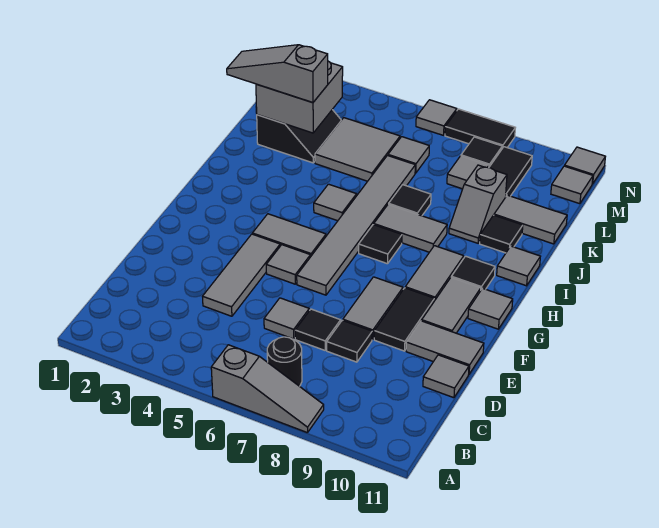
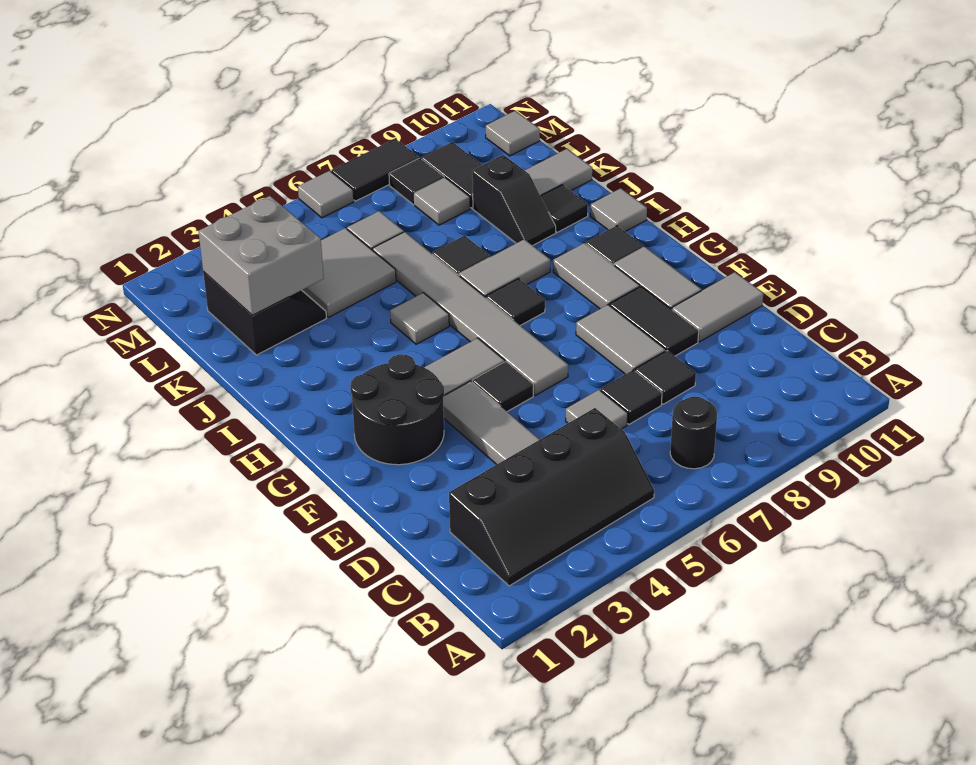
grey 1x3 slope [211,345,324,433] -> none
none -> black 2x4 slope [449,408,654,586]
grey 1x1 tile [423,355,469,398] -> none
none -> black 2x2 round brick [350,354,444,465]
grey 1x1 tile [266,245,310,284] -> black 1x1 tile [472,362,533,411]
grey 1x1 tile [468,288,513,329] -> none
grey 1x2 slope [449,165,507,243] -> black 1x2 slope [472,155,556,245]
grey 1x3 slope [227,45,328,103] -> none
grey 1x1 tile [565,147,605,184] -> none

